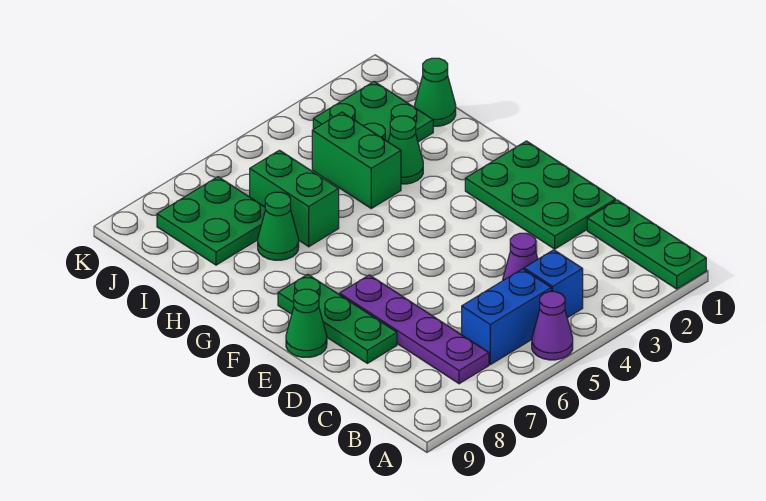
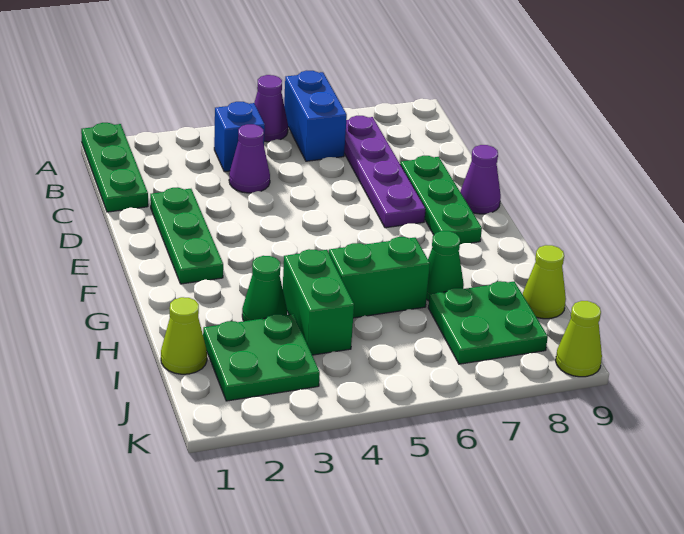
blue 1x2 brick [462,269,551,365] -> blue 1x2 brick turned to [284,71,347,161]
green 2x3 plate [465,141,616,249] -> green 1x3 plate [150,188,223,284]
green 1x1 cone [286,289,327,357] -> purple 1x1 cone [460,145,501,214]
green 1x2 brick [250,150,339,247] -> green 1x2 brick turned to [329,237,430,318]
green 1x1 cone [415,58,456,126] -> lime 1x1 cone [161,297,207,374]
none -> lime 1x1 cone [523,245,566,319]
none -> lime 1x1 cone [556,301,602,377]

